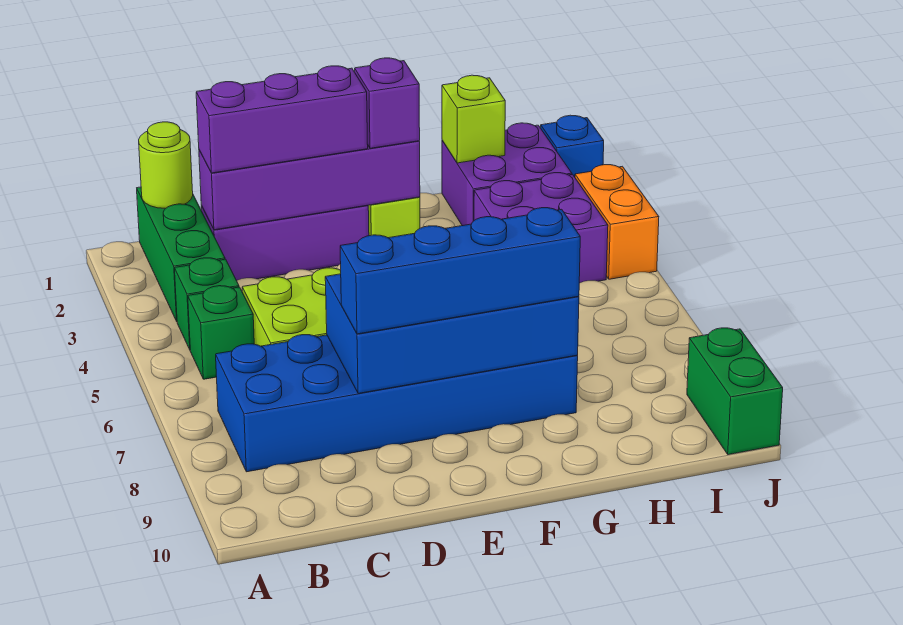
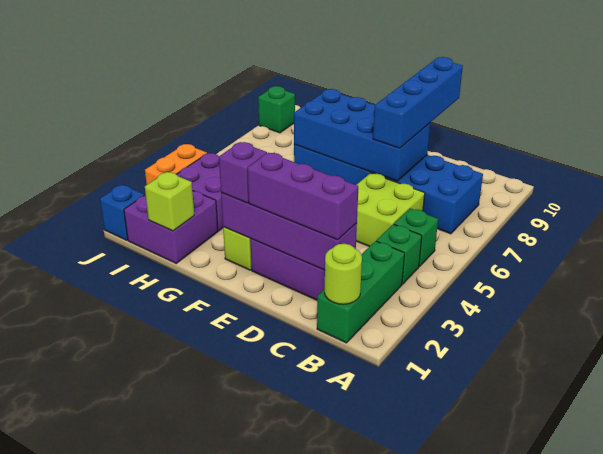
blue 1x4 brick [340,208,580,334] -> blue 1x4 brick turned to [373,57,463,148]
green 1x2 brick [687,328,783,455] -> green 1x1 brick [258,86,295,133]

